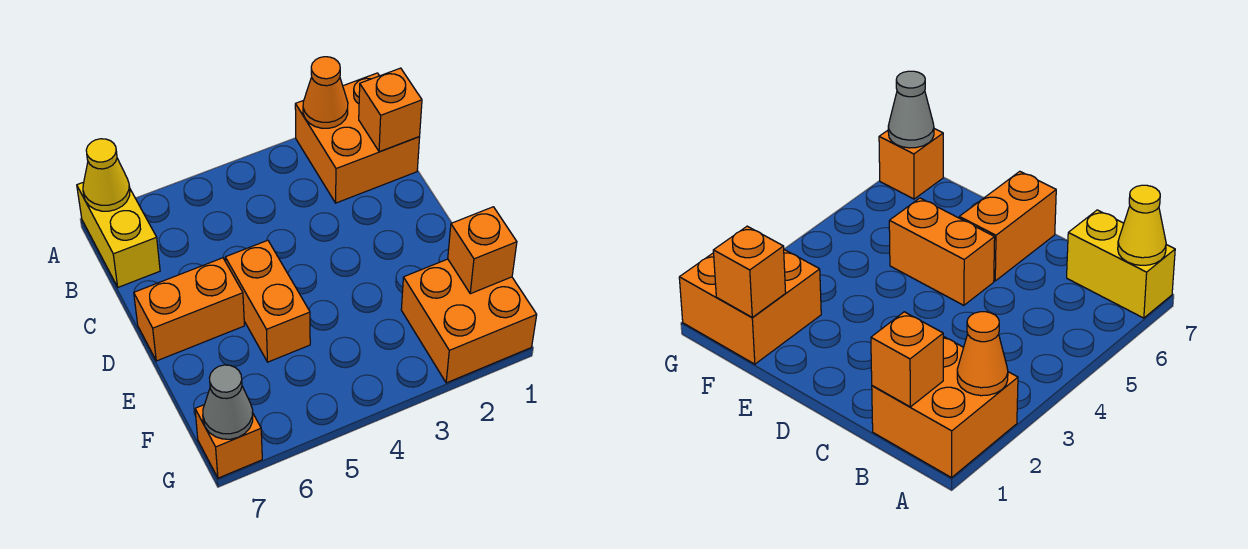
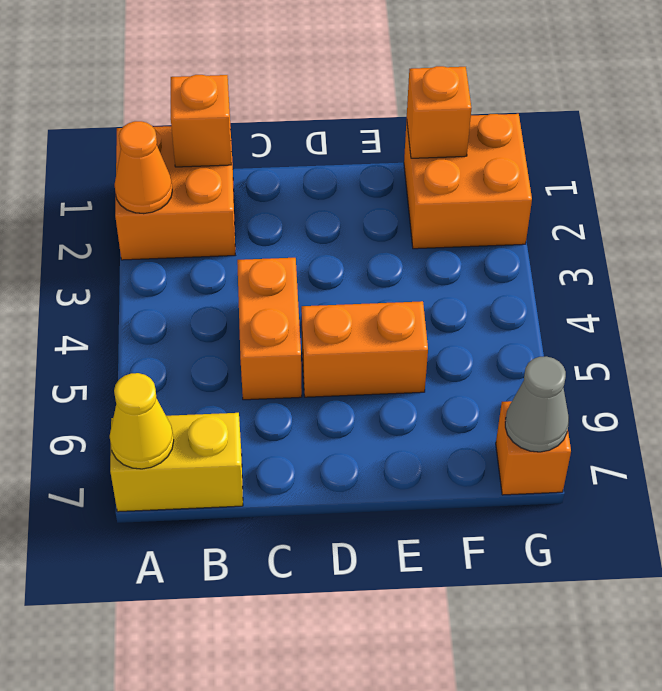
orange 1x2 brick [134,258,244,361] -> orange 1x2 brick moved to [237,258,302,400]

